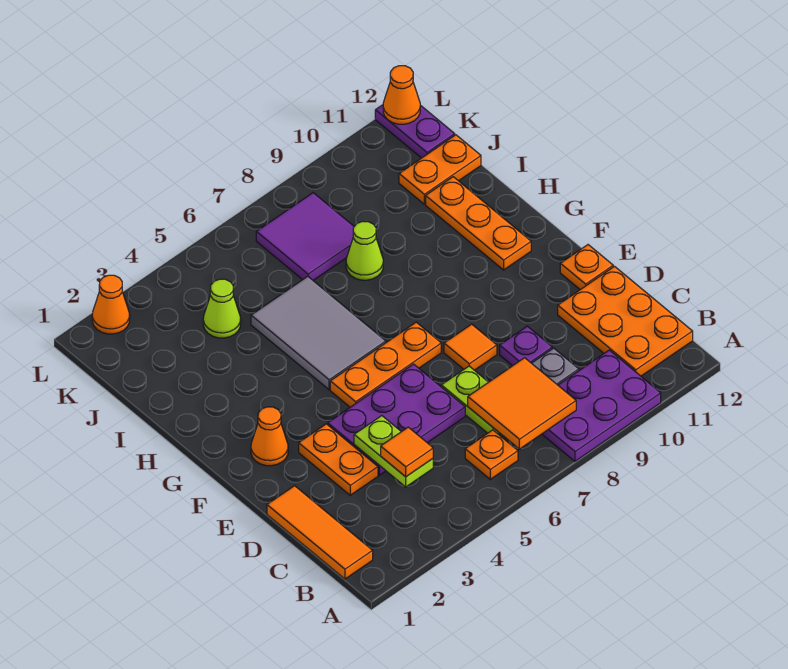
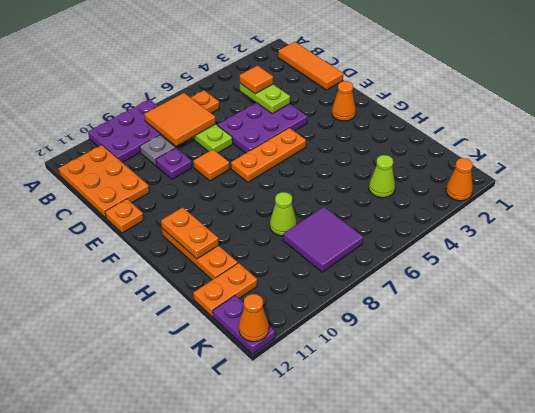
orange 1x2 plate [299,424,378,495] -> orange 1x2 plate moved to [161,207,219,259]
grey 2x3 tile [251,276,386,390] -> none

